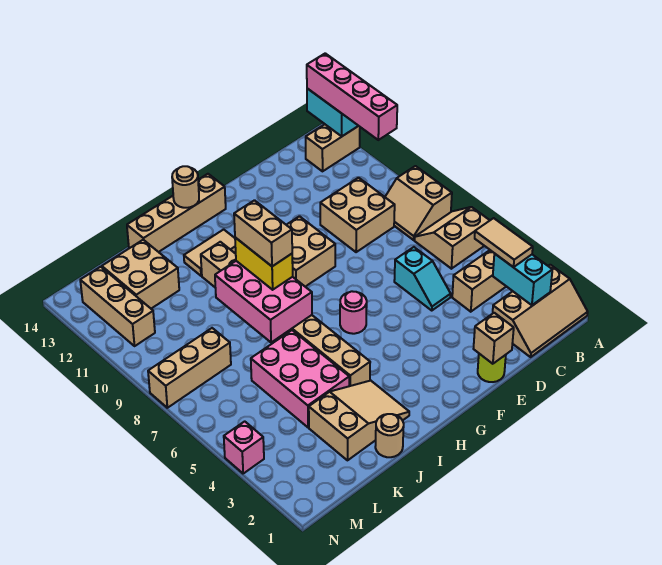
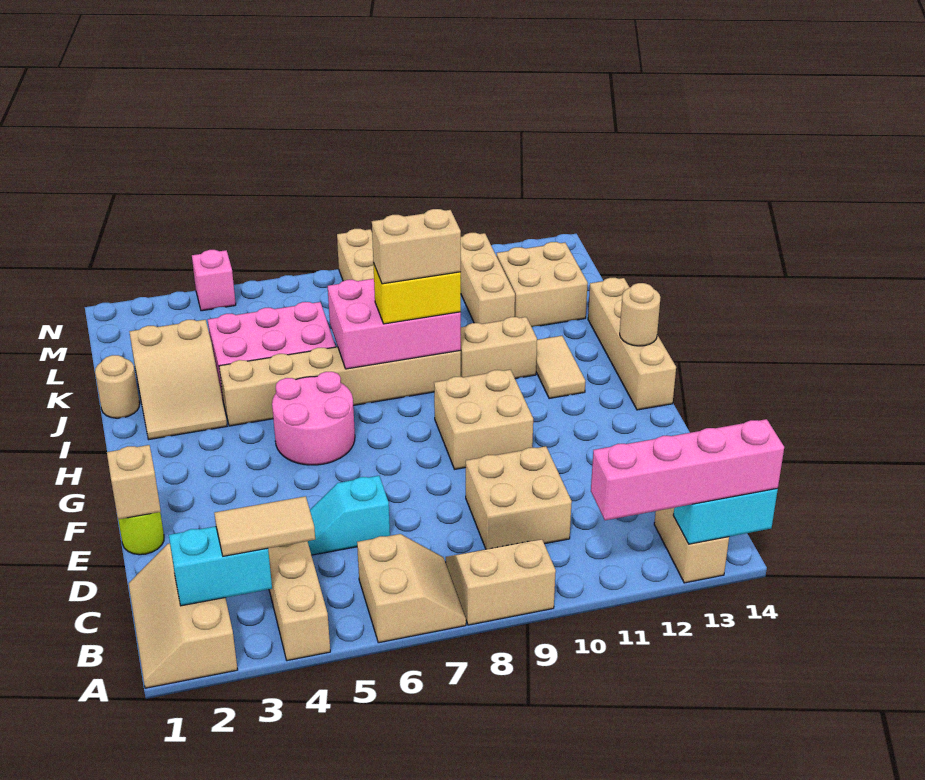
pink 1x1 round brick [340,291,367,334] -> pink 2x2 round brick [272,372,355,465]
tan 1x3 brick [80,267,155,346] -> tan 1x3 brick turned to [461,233,515,324]

